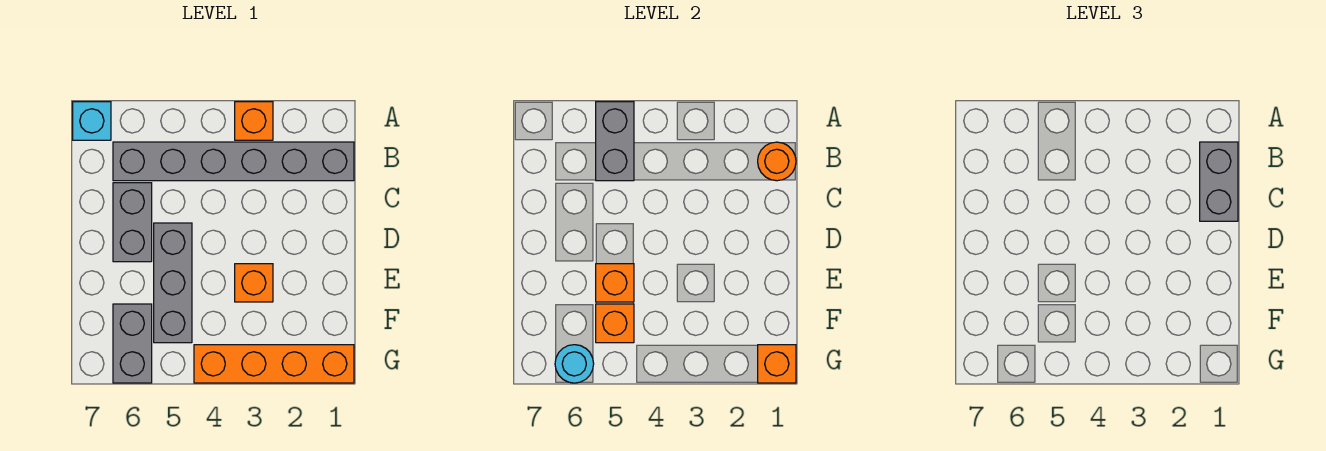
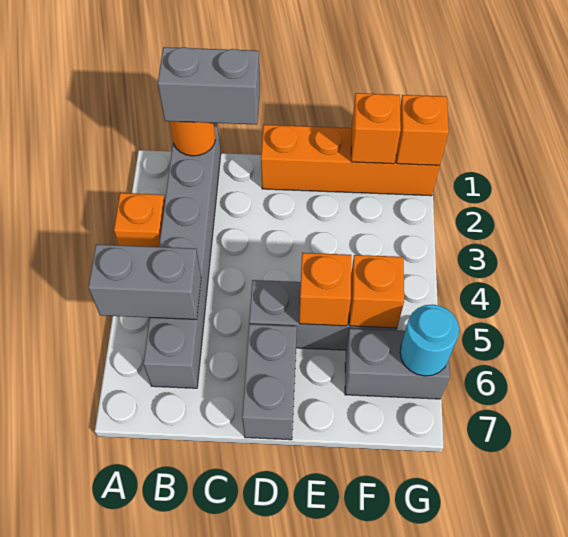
cyan 1x1 brick [73,102,111,140] -> none
grey 1x2 brick [113,183,152,262] -> grey 1x2 brick turned to [242,324,297,440]
orange 1x1 brick [235,264,273,302] -> orange 1x1 brick moved to [351,93,401,164]
orange 1x4 brick [194,345,354,383] -> orange 1x4 brick turned to [261,125,440,196]

